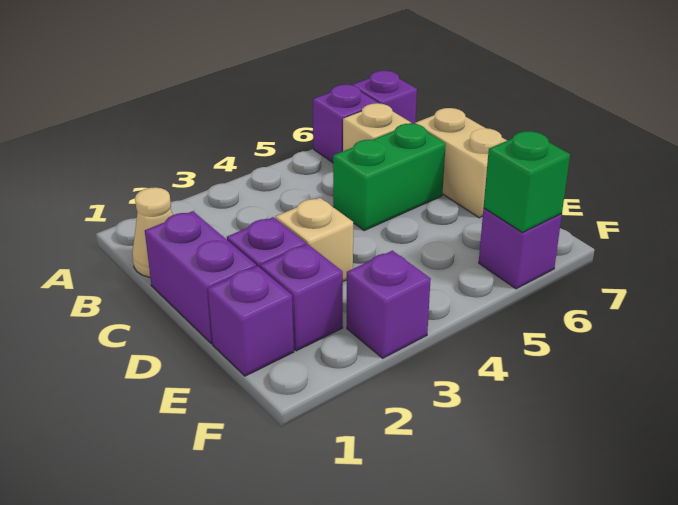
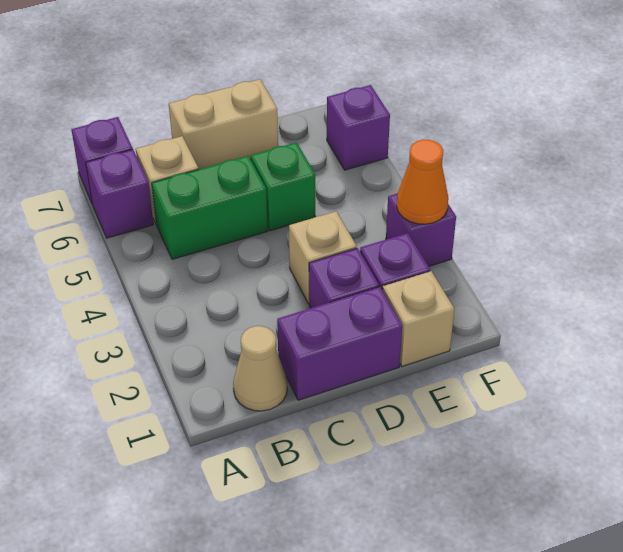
green 1x2 brick [333,123,446,230] -> green 1x2 brick turned to [152,156,267,259]
purple 1x1 brick [208,266,294,376] -> tan 1x1 brick [382,271,455,366]
none -> orange 1x1 cone [397,140,448,224]
green 1x1 brick [484,131,570,232] -> green 1x1 brick moved to [251,142,315,231]

